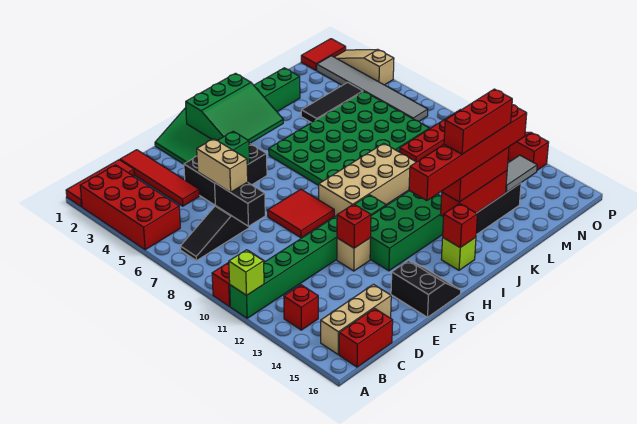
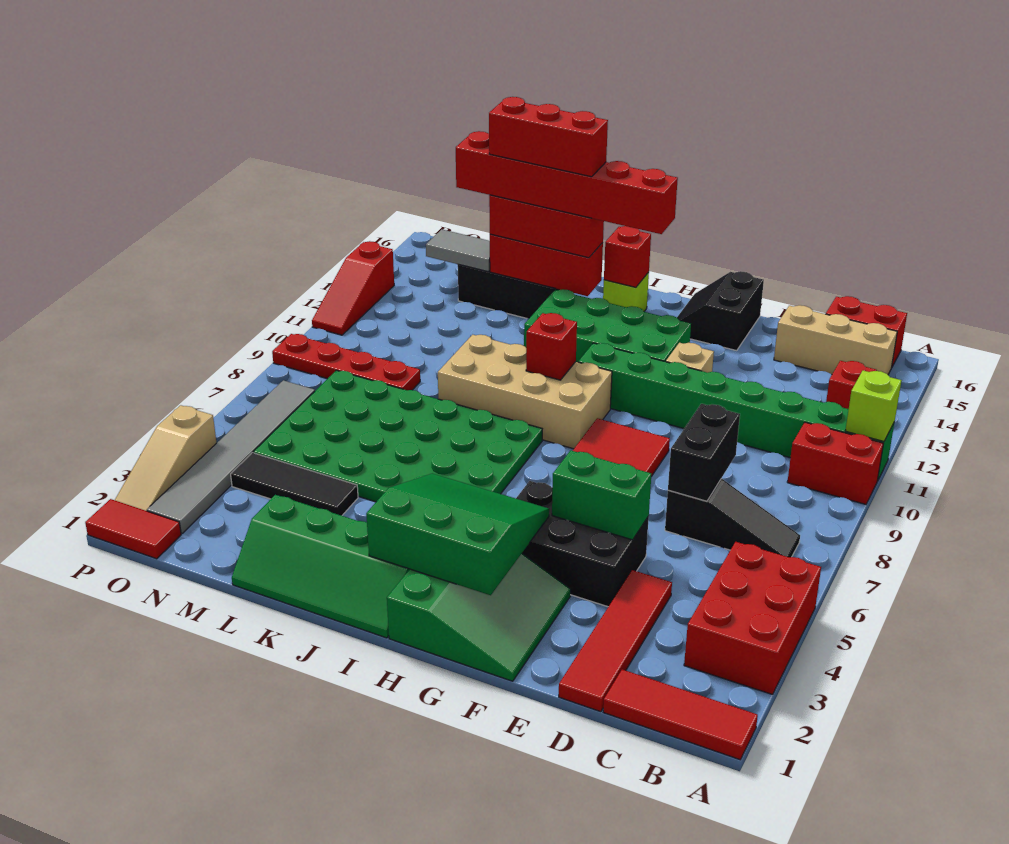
red 2x4 brick [80,165,180,250] -> red 2x3 brick [684,542,821,695]
tan 1x2 brick [197,139,248,192] -> none
red 1x1 brick [337,204,371,248] -> red 1x1 brick moved to [526,313,577,380]

